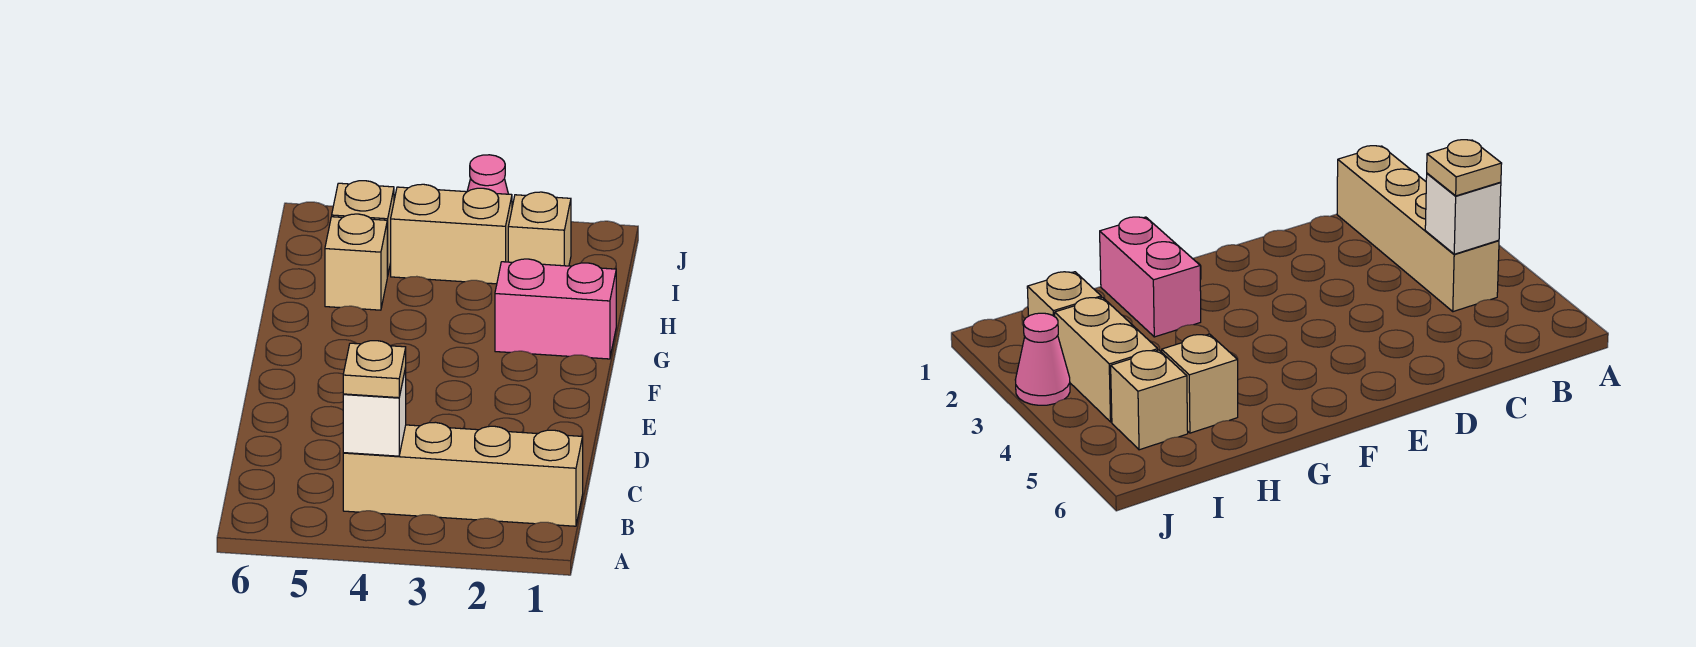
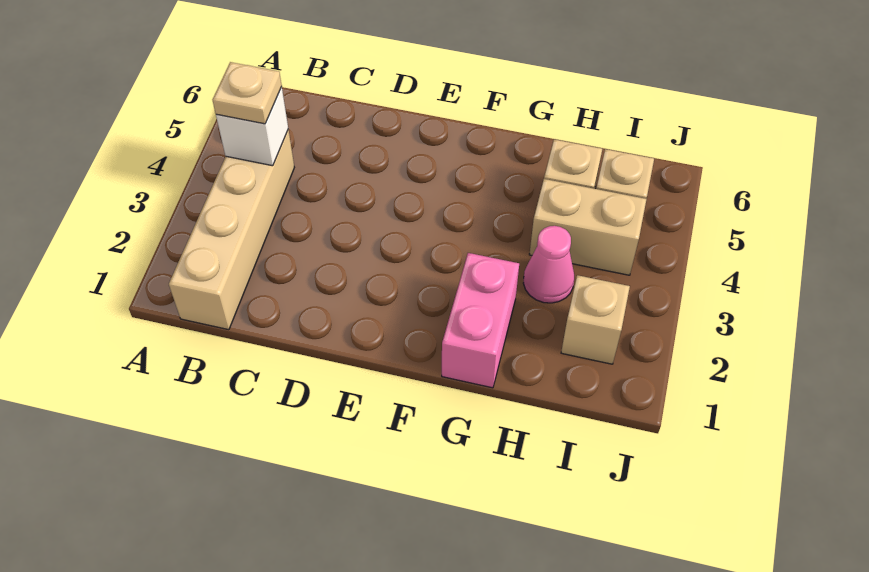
tan 1x2 brick [391,184,512,284] -> tan 1x2 brick turned to [529,179,646,275]
pink 1x1 cone [467,155,508,194] -> pink 1x1 cone moved to [523,226,574,303]

